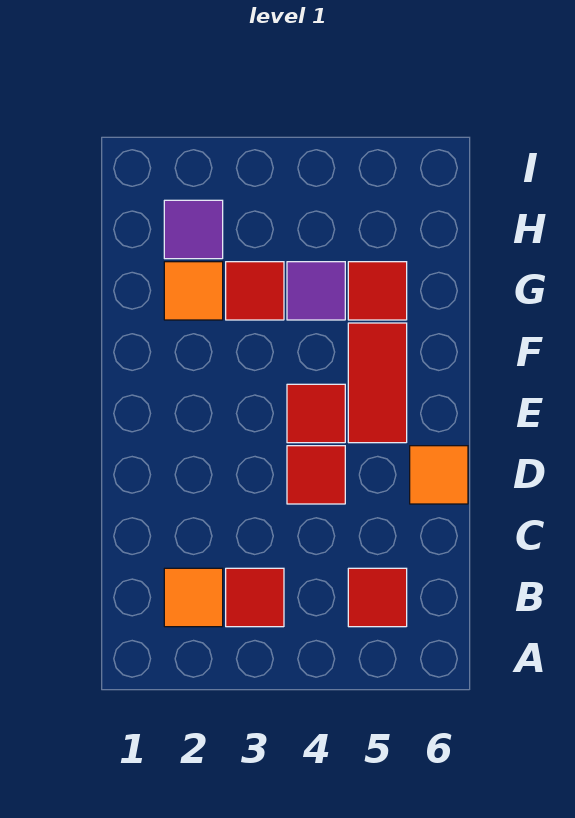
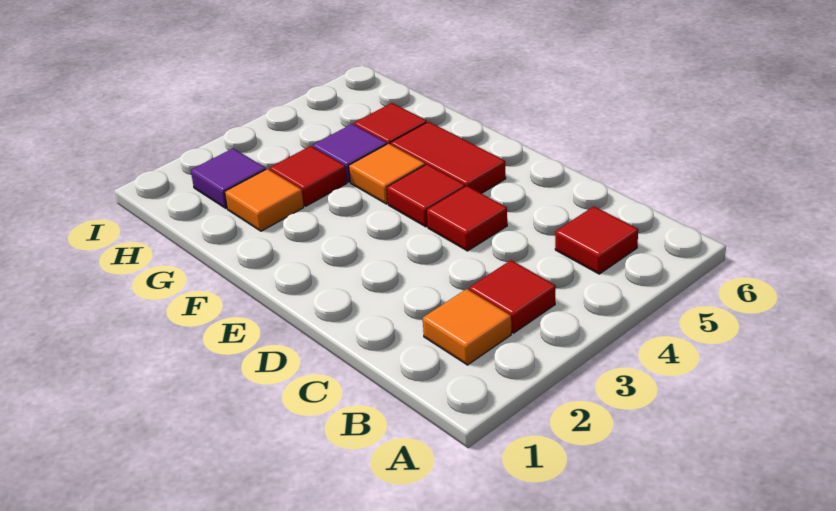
orange 1x1 tile [410,446,468,504] -> orange 1x1 tile moved to [349,144,425,204]

